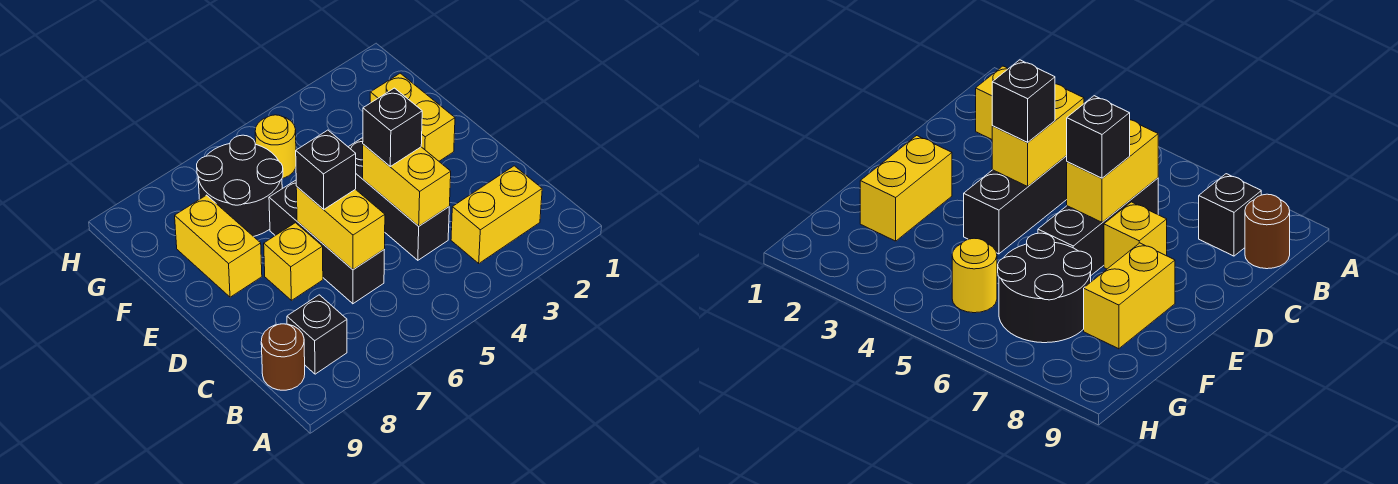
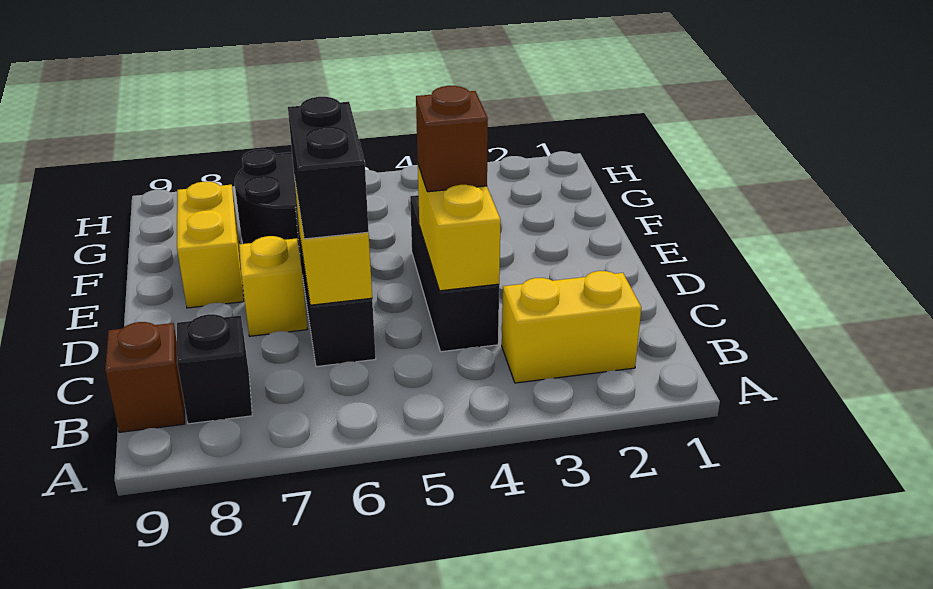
brown 1x1 round brick [261,324,305,390] -> brown 1x1 brick [105,322,185,432]
black 1x1 brick [363,88,422,166] -> brown 1x1 brick [416,86,488,192]
black 1x1 brick [296,130,356,209] -> black 1x2 brick [288,97,369,239]
yellow 1x2 brick [370,73,455,161] -> none
yellow 1x1 round brick [255,115,296,178] -> none

